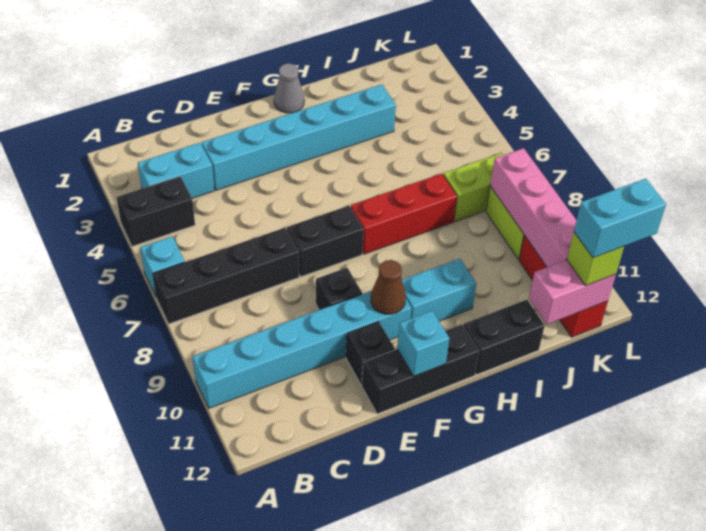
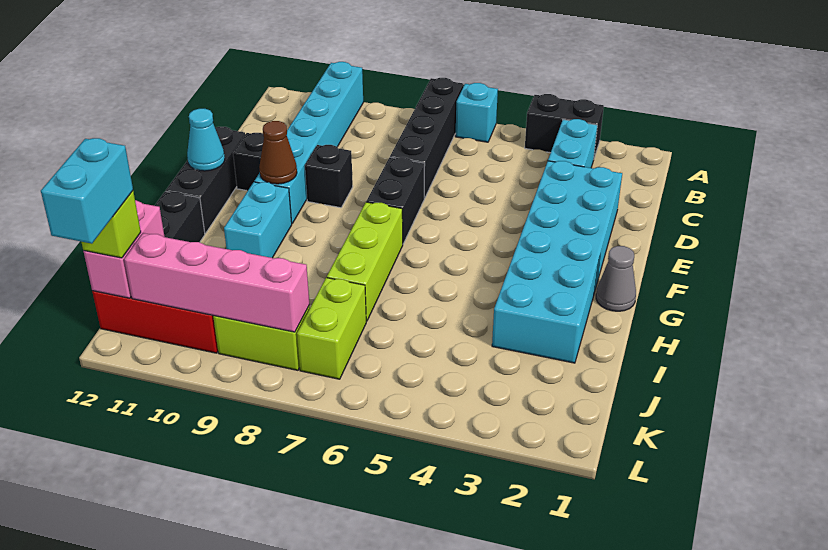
black 1x2 brick [116,176,195,246] -> black 1x2 brick turned to [525,94,604,158]
cyan 1x6 brick [202,84,396,190] -> cyan 2x6 brick [492,161,622,363]
cyan 1x1 brick [397,311,449,376] -> cyan 1x1 cone [187,109,225,171]
red 1x3 brick [351,174,457,254] -> lime 1x3 brick [327,202,403,321]

